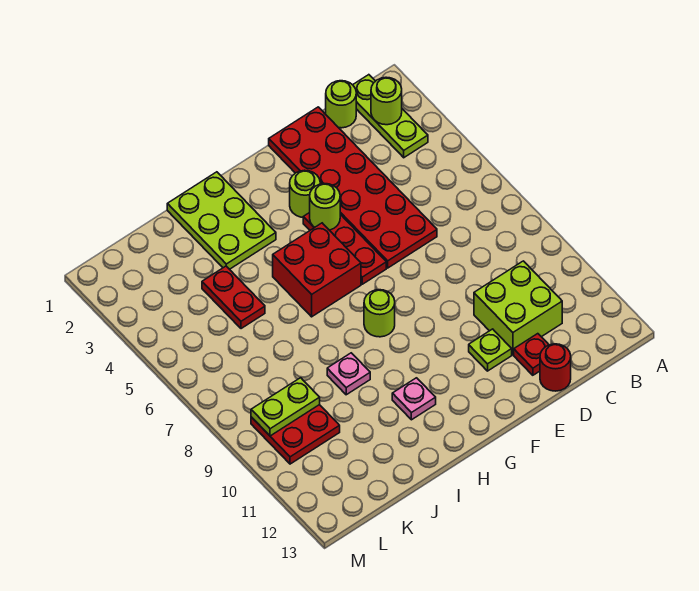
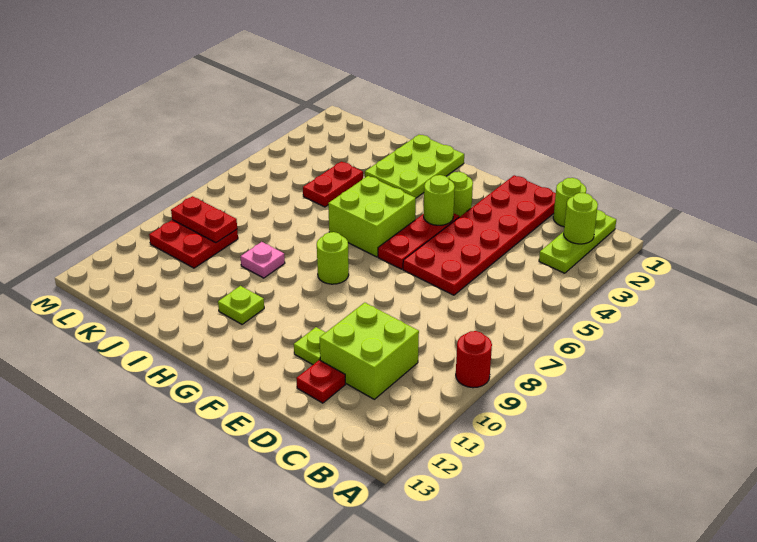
red 1x1 round brick [540,344,571,391] -> red 1x1 round brick moved to [456,331,492,388]
red 2x2 brick [273,223,361,317] -> lime 2x2 brick [328,176,416,257]
pink 1x1 plate [392,378,436,420] -> lime 1x1 plate [218,286,264,324]
lime 1x2 plate [251,378,320,436] -> red 1x2 plate [171,196,237,243]

